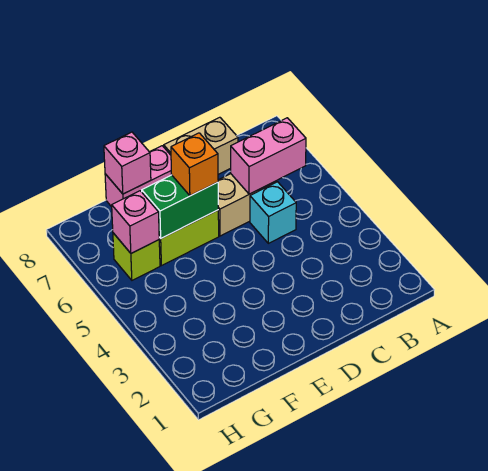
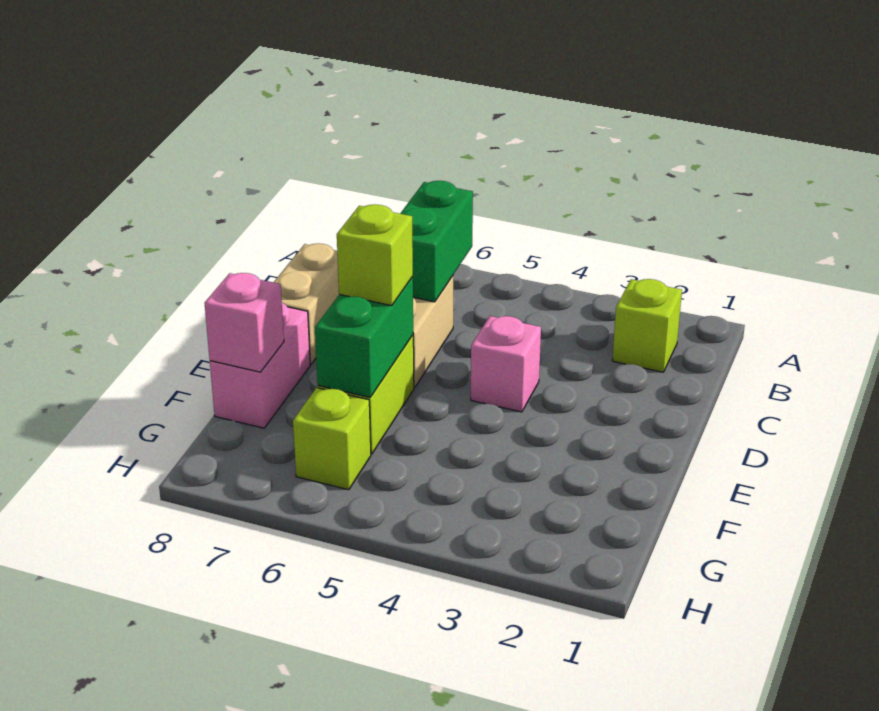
none -> lime 1x1 brick [612,279,682,372]
pink 1x2 brick [231,118,306,194] -> green 1x2 brick [400,181,473,302]
cyan 1x1 brick [250,182,296,243] -> none
orange 1x1 brick [171,133,218,196] -> lime 1x1 brick [337,204,413,306]
pink 1x1 brick [112,191,159,253] -> pink 1x1 brick moved to [471,316,541,412]

